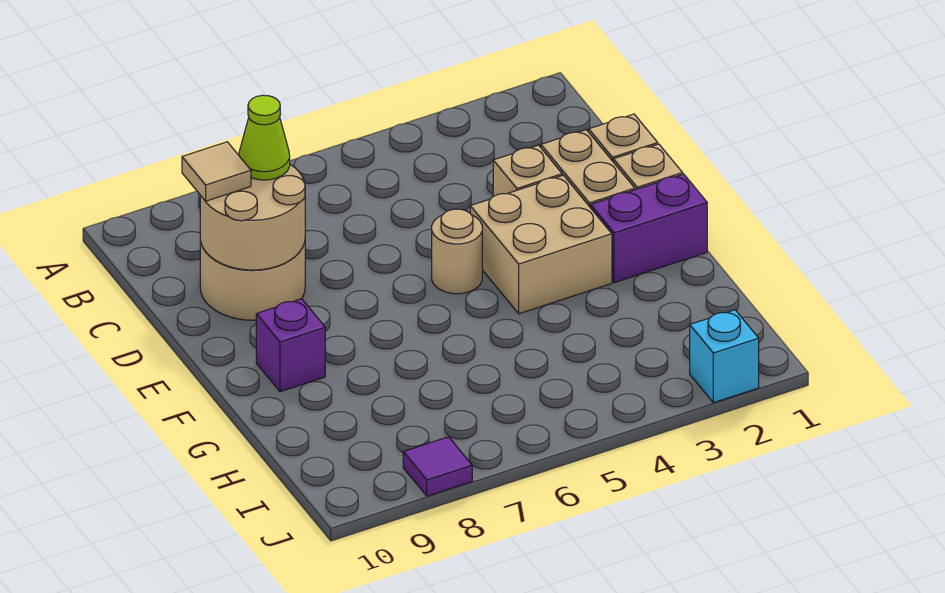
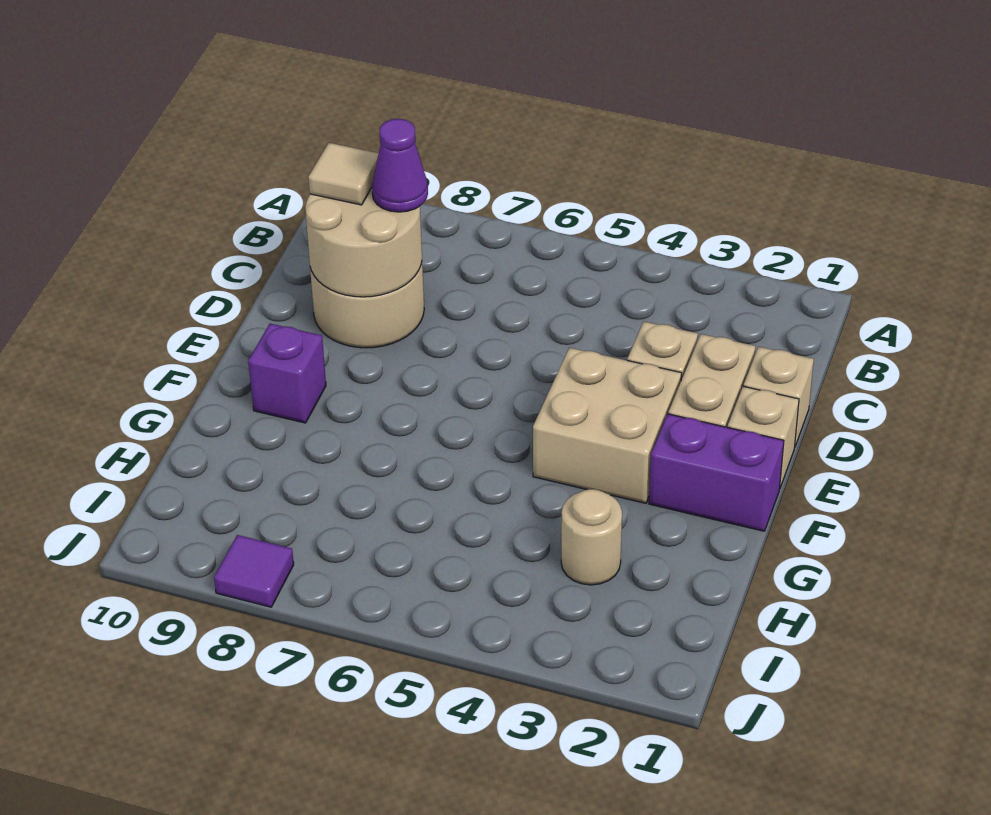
lime 1x1 cone [239,95,290,180] -> purple 1x1 cone [372,119,428,212]
tan 1x1 round brick [432,209,482,294] -> tan 1x1 round brick moved to [561,489,622,585]
cyan 1x1 brick [690,310,759,403] -> none

